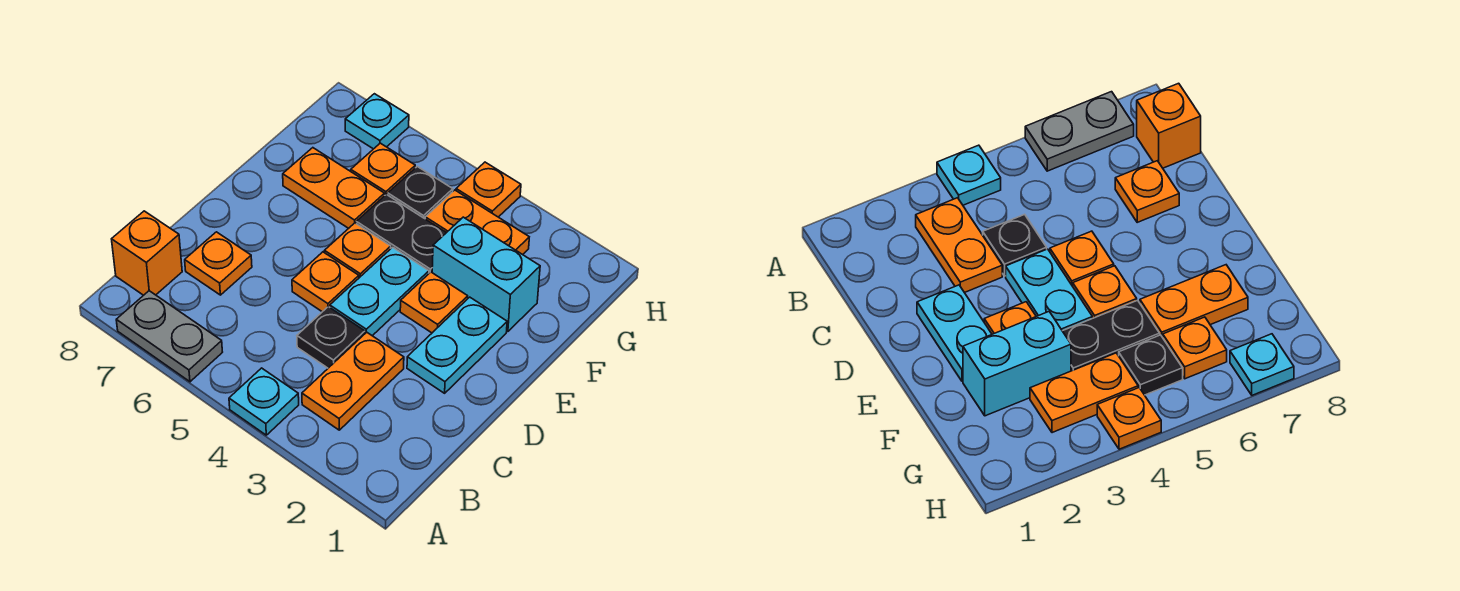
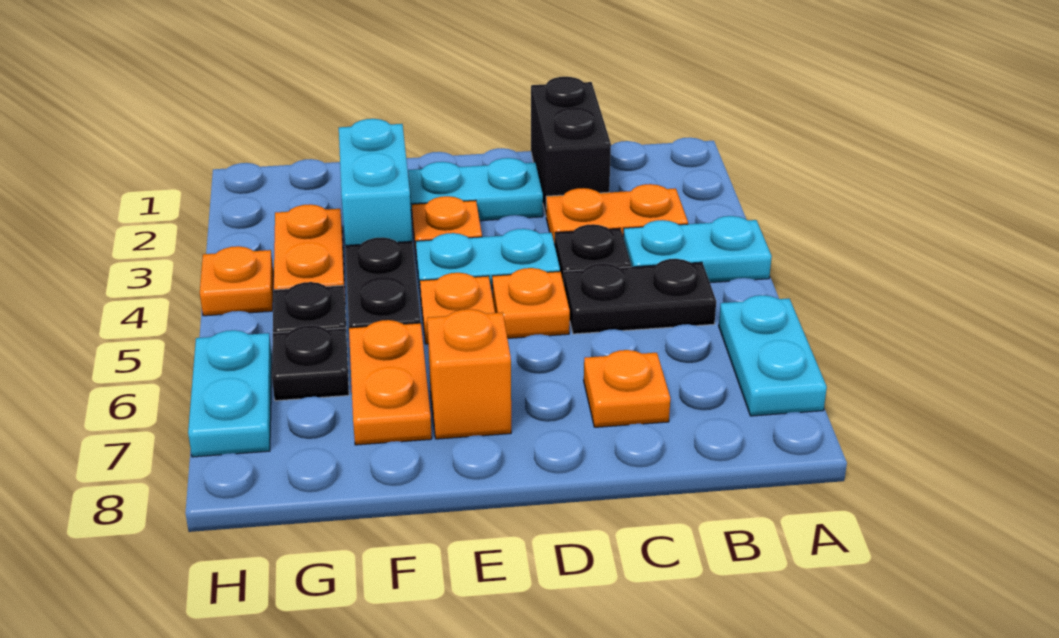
cyan 1x1 plate [229,368,299,435] -> cyan 1x2 plate [623,216,772,283]
grey 1x2 plate [116,291,222,382] -> cyan 1x2 plate [719,295,827,416]
none -> black 1x2 plate [564,259,716,334]
orange 1x1 brick [112,211,182,295] -> orange 1x1 brick moved to [427,309,511,439]
none -> black 1x2 brick [531,77,611,215]
orange 1x1 plate [351,143,415,195] -> black 1x1 plate [272,325,349,401]
cyan 1x1 plate [345,94,409,149] -> cyan 1x2 plate [188,330,272,457]

